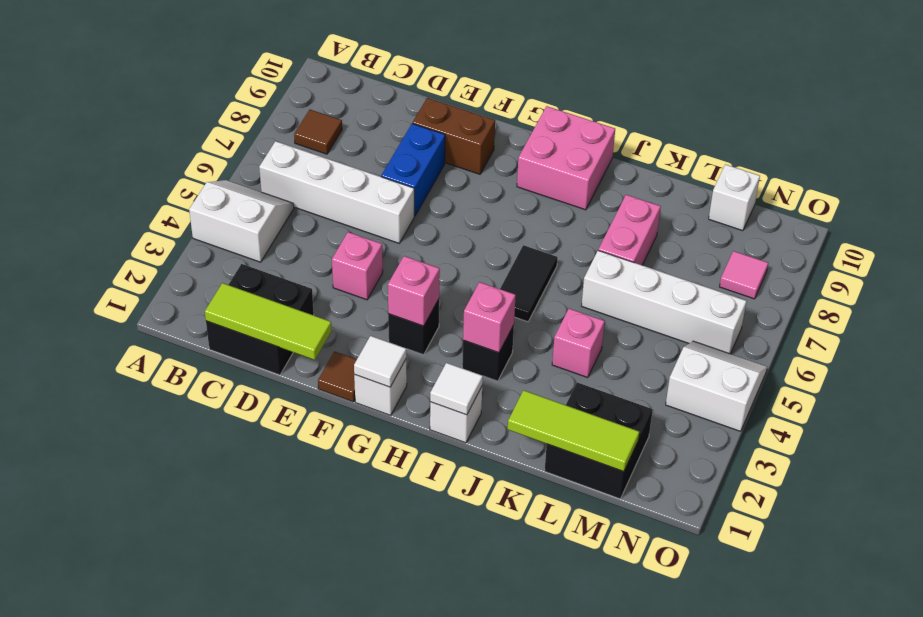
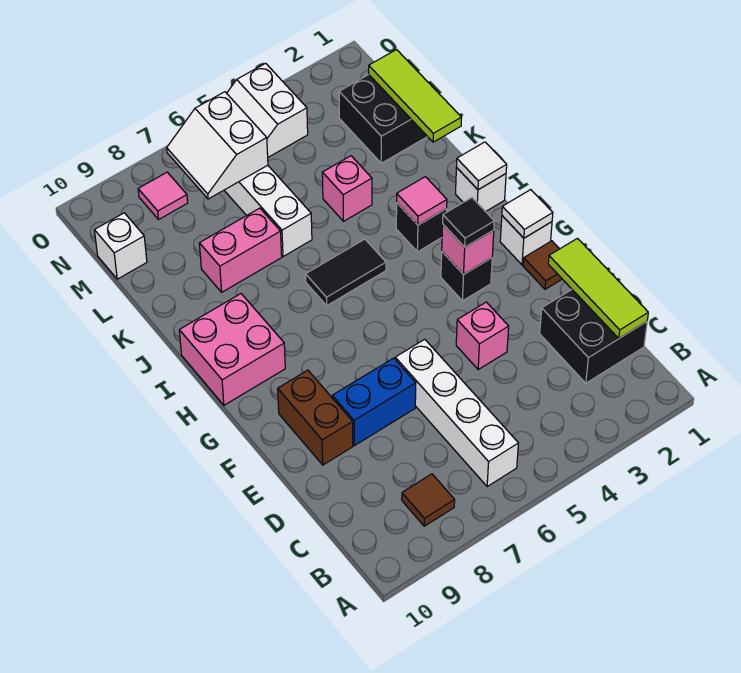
white 2x2 slope [189,180,294,262] -> white 2x2 slope moved to [167,92,268,199]
none -> black 1x1 tile [443,198,494,247]
pink 1x1 brick [463,282,516,353] -> pink 1x1 tile [397,177,447,225]

